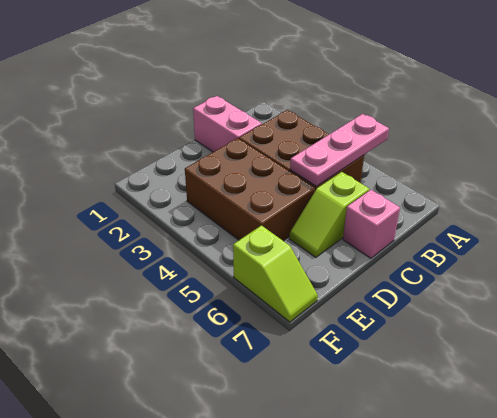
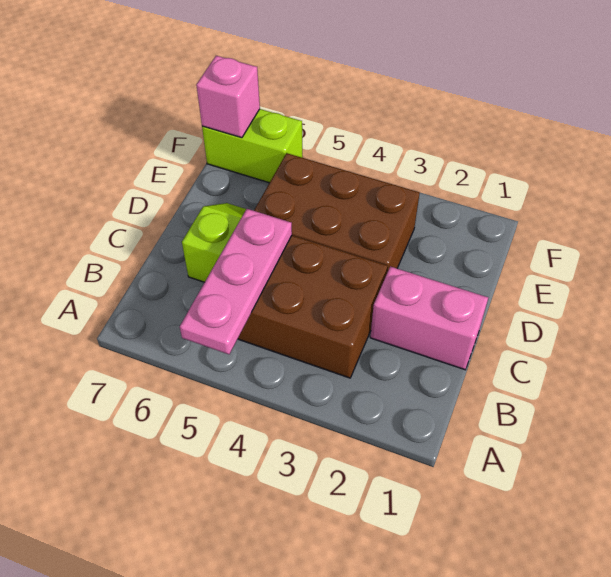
pink 1x1 brick [343,190,400,258] -> pink 1x1 brick moved to [196,56,260,138]
lime 1x2 slope [233,225,318,322] -> lime 1x2 brick [202,109,303,183]

